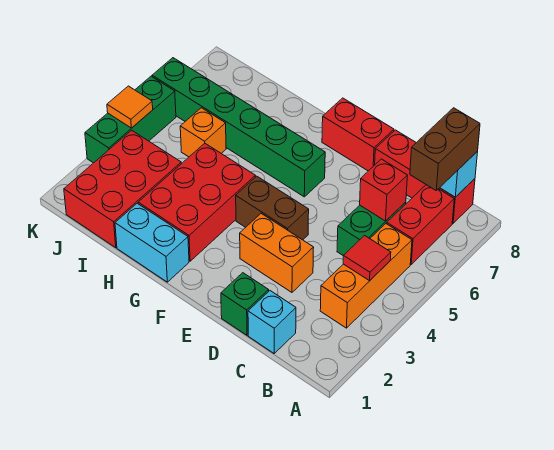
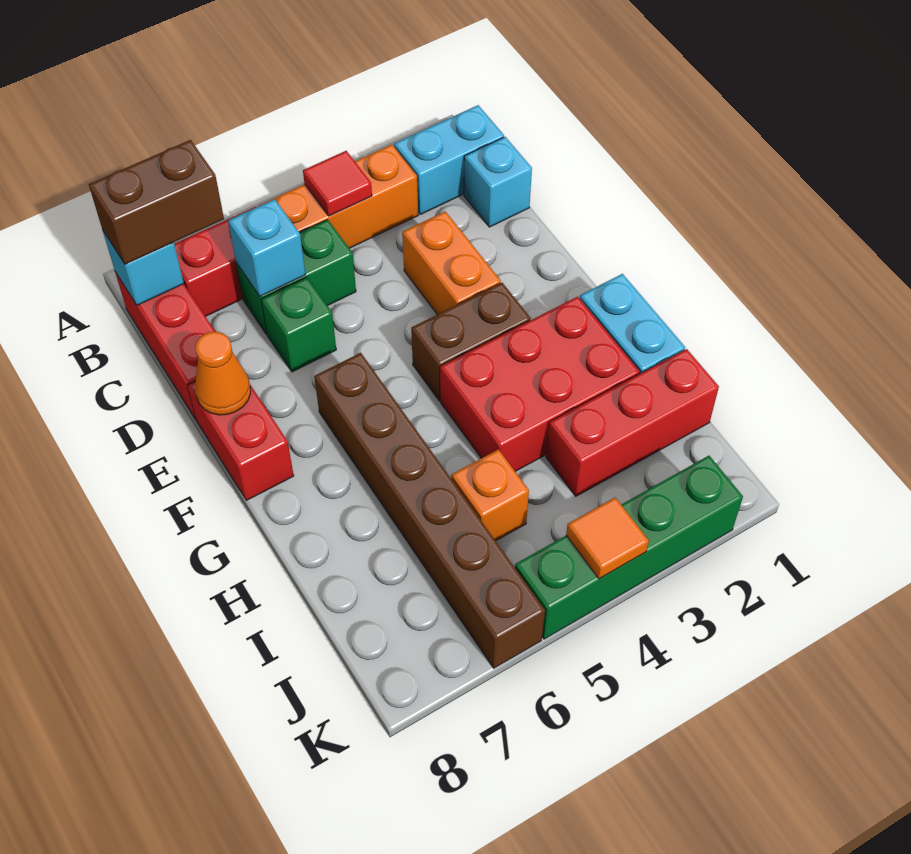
none -> cyan 1x2 brick [394,105,504,214]
red 1x1 brick [360,159,407,221] -> cyan 1x1 brick [228,199,305,297]
green 1x1 brick [221,273,269,335] -> green 1x1 brick moved to [261,277,336,372]
brown 1x2 brick [236,176,309,240] -> brown 1x2 brick turned to [411,283,531,401]
none -> orange 1x1 cone [195,332,251,415]
green 1x6 brick [152,58,325,197] -> brown 1x6 brick [314,353,545,668]
red 2x3 brick [64,130,181,247] -> red 1x3 brick [546,349,719,496]
green 1x3 brick [85,76,176,163] -> green 1x4 brick [515,456,743,639]

